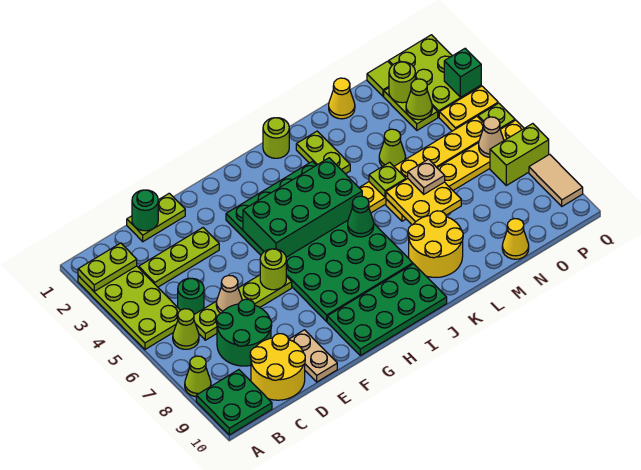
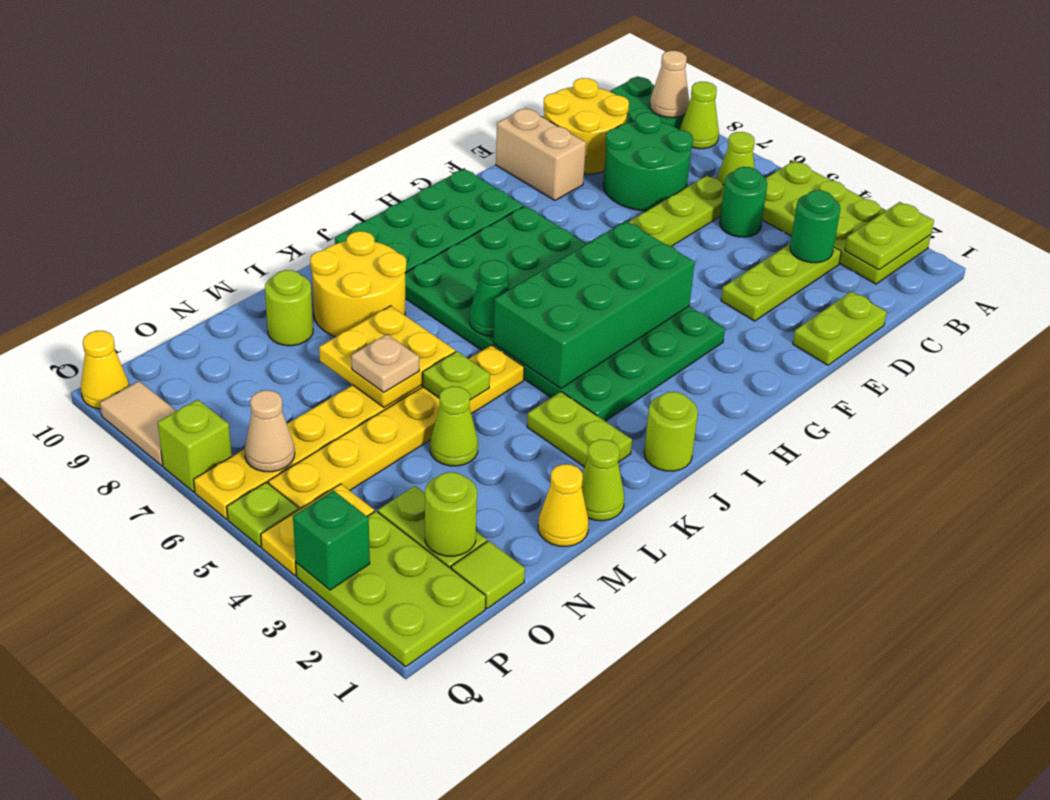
green 1x1 round brick [132,190,158,231] -> green 1x1 round brick moved to [790,190,841,263]
tan 1x1 cone [216,275,242,313] -> tan 1x1 cone moved to [650,51,689,118]
tan 1x2 plate [289,330,337,382] -> tan 1x2 brick [496,108,586,201]
lime 1x1 round brick [260,249,286,290] -> lime 1x1 round brick moved to [265,270,313,346]
yellow 1x1 cone [502,219,529,259] -> yellow 1x1 cone moved to [81,331,129,409]
lime 1x1 cone [406,79,432,120] -> lime 1x1 cone moved to [582,439,624,521]
lime 1x2 brick [490,124,549,185] -> lime 1x1 brick [158,400,232,492]

